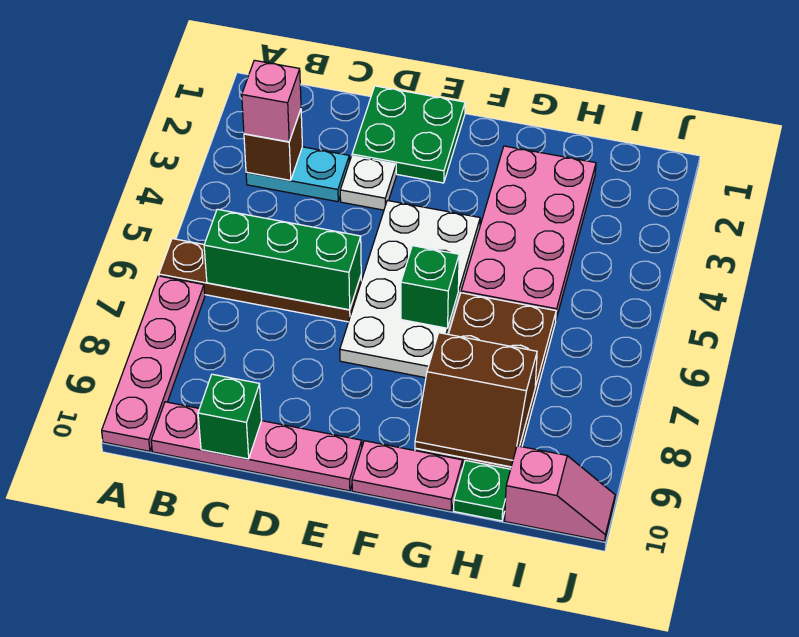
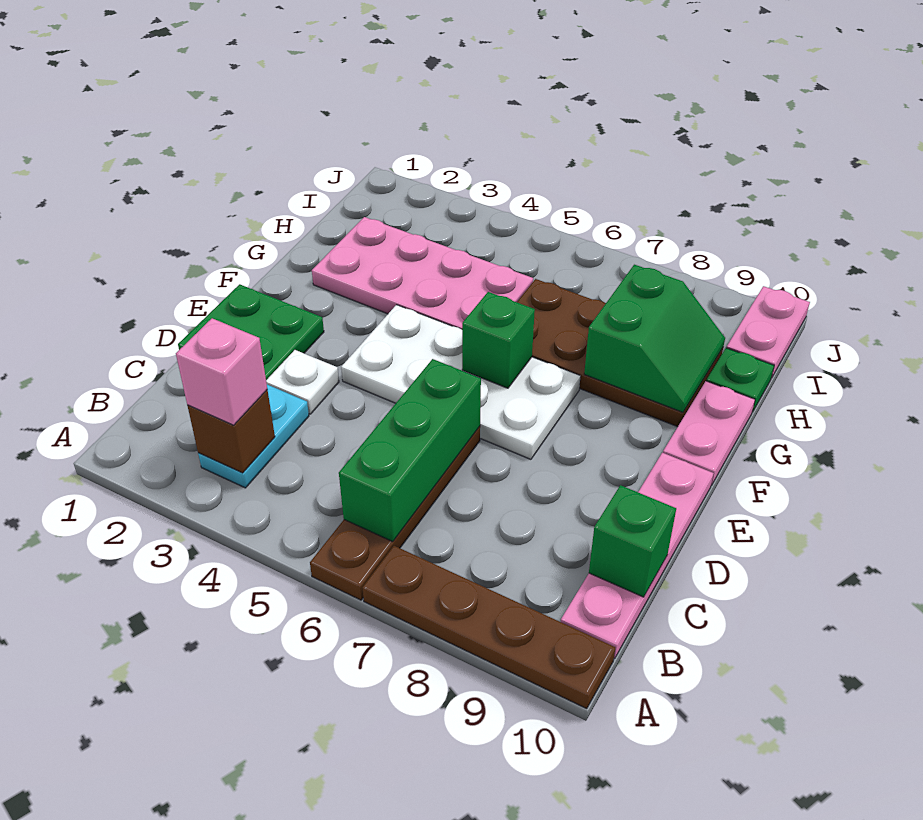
pink 1x4 plate [102,276,205,451] -> brown 1x4 plate [363,546,615,709]
brown 2x2 slope [415,333,537,467] -> green 2x2 slope [584,265,725,412]
pink 1x2 slope [505,446,615,541] -> pink 1x2 plate [727,286,810,378]

